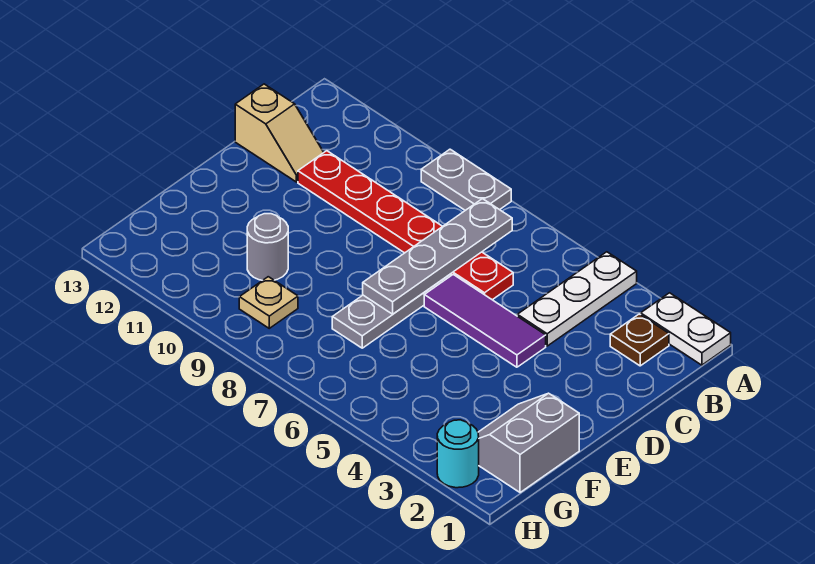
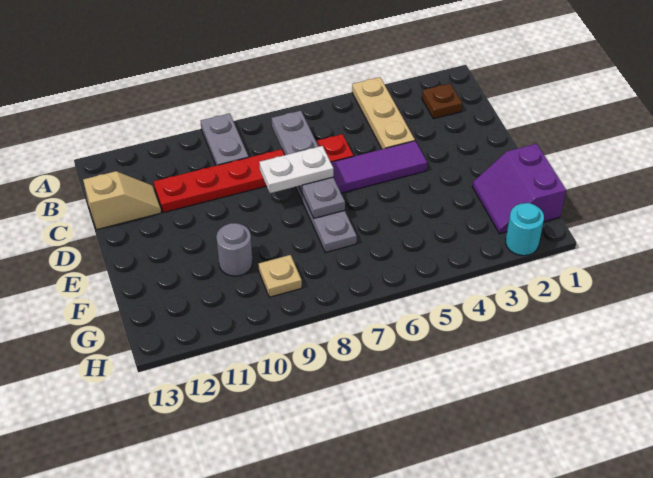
white 1x2 plate [641,293,731,365] -> white 1x2 plate moved to [259,146,333,193]
white 1x3 plate [517,252,637,346] -> tan 1x3 plate [352,77,415,149]
grey 1x2 plate [421,149,511,210] -> grey 1x2 plate turned to [201,113,249,166]
grey 2x2 slope [478,393,579,493] -> purple 2x2 slope [472,144,566,234]

